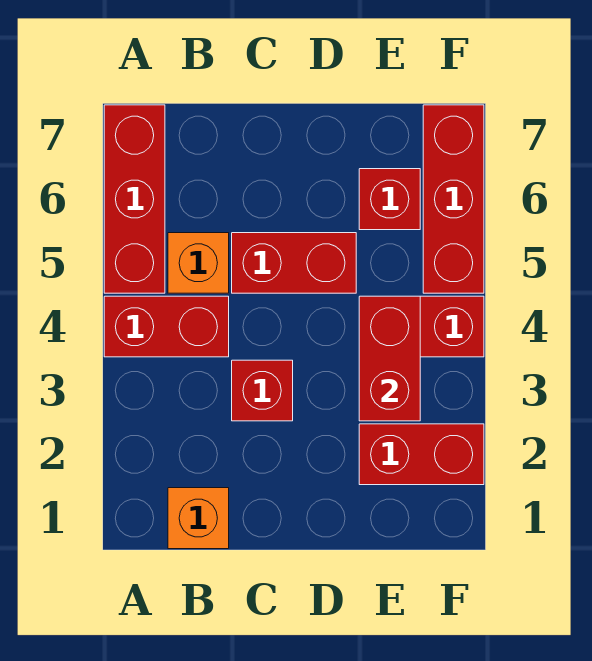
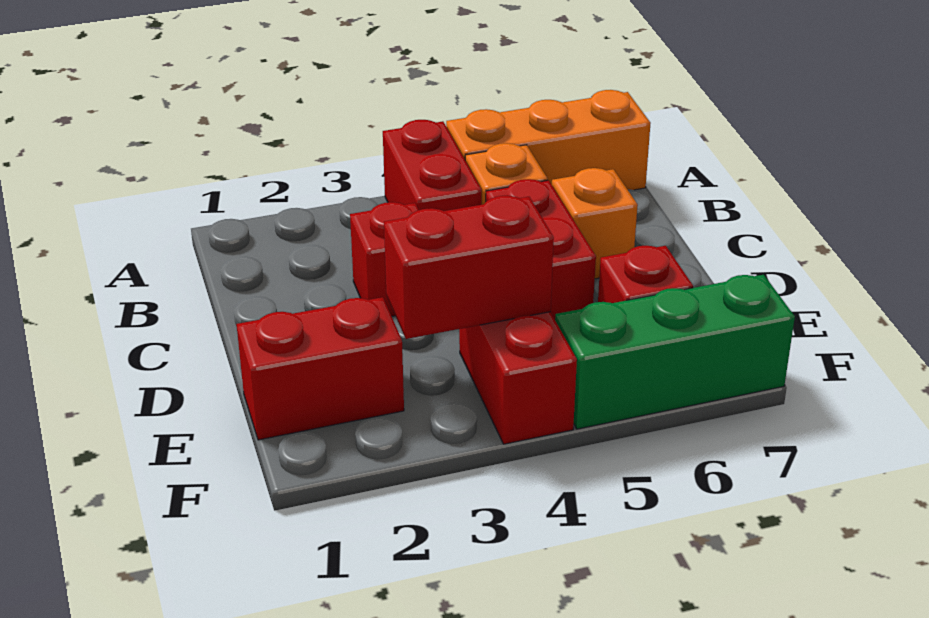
red 1x3 brick [104,105,165,293] -> orange 1x3 brick [446,90,651,190]
orange 1x1 brick [168,488,229,549] -> orange 1x1 brick moved to [552,168,638,279]
red 1x2 brick [359,424,484,485] -> red 1x2 brick turned to [237,297,404,440]
red 1x3 brick [423,105,484,293] -> green 1x3 brick [555,275,795,429]

